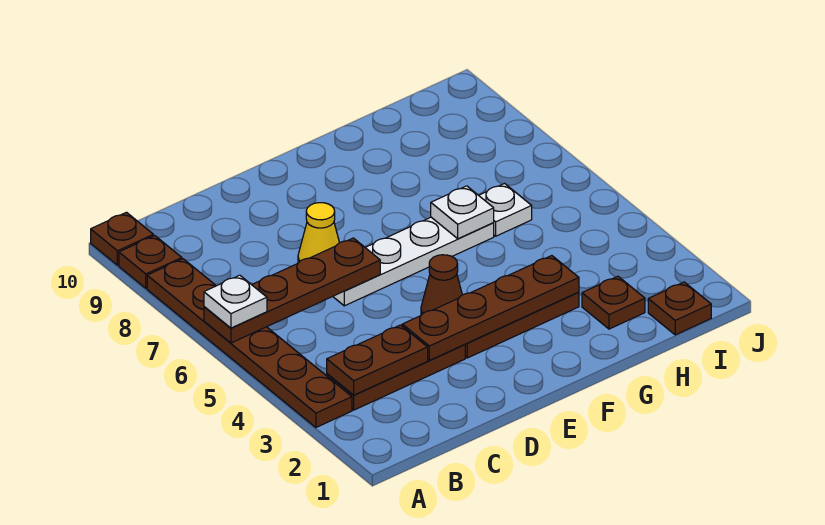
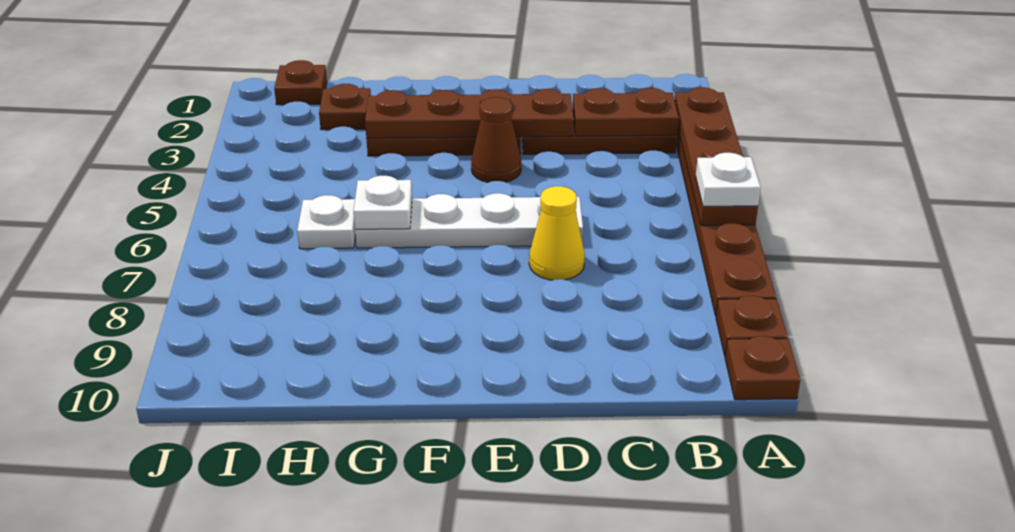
brown 1x4 plate [204,238,380,343] -> brown 1x4 plate turned to [675,87,758,225]

